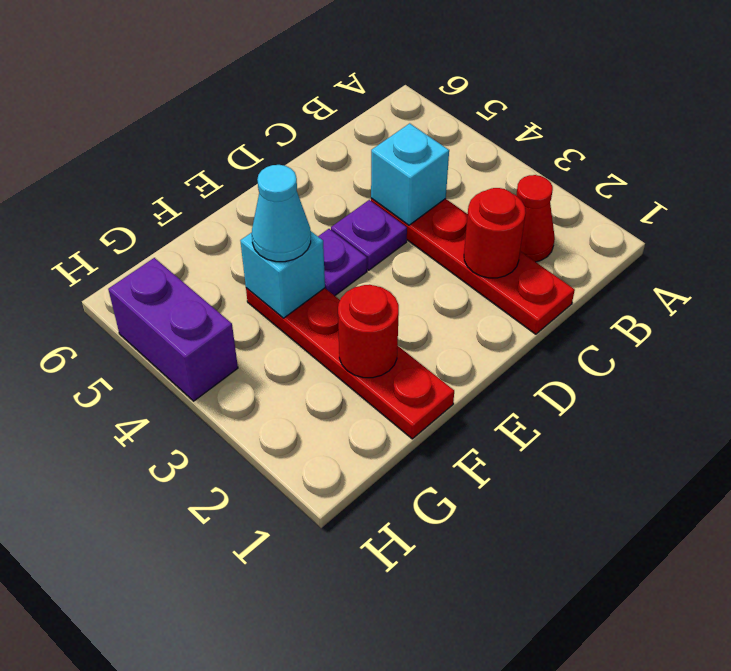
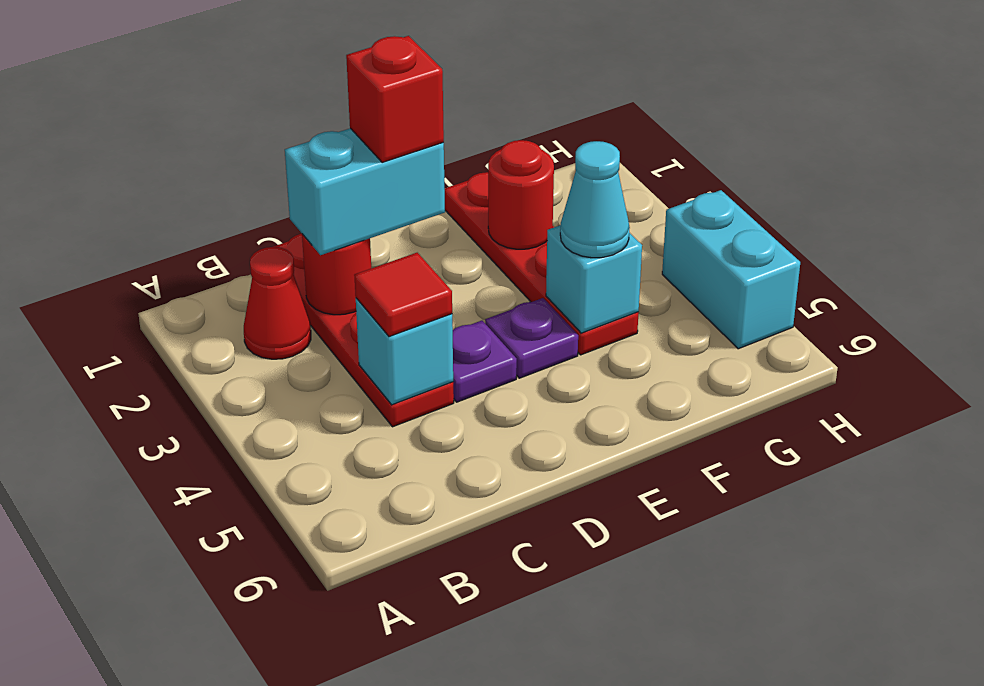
none -> cyan 1x2 brick [285,128,445,255]
none -> red 1x1 tile [354,253,452,337]
none -> red 1x1 brick [346,36,444,163]
purple 1x2 brick [108,258,238,401] -> cyan 1x2 brick [662,190,800,349]

